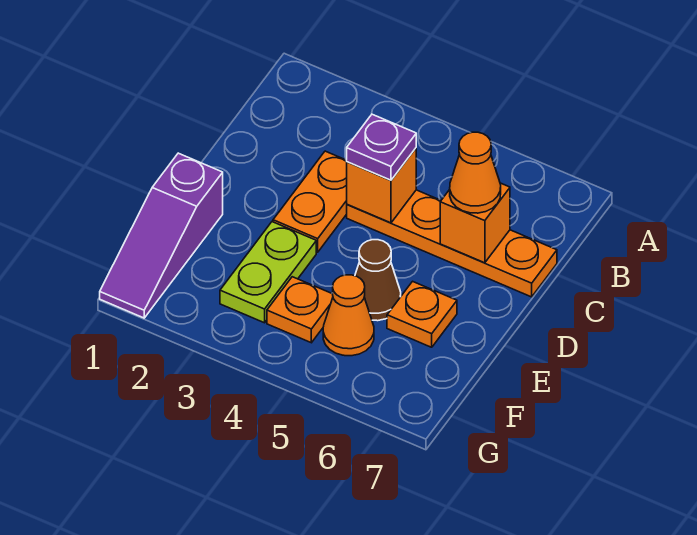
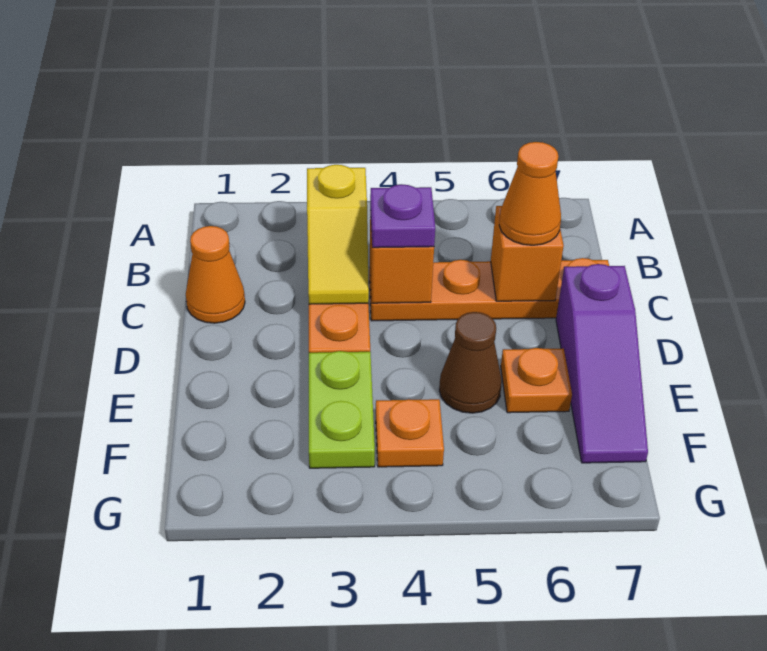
none -> yellow 1x2 slope [307,165,369,304]
purple 1x3 slope [100,153,223,318] -> purple 1x3 slope moved to [556,264,648,463]
orange 1x1 cone [323,275,374,356] -> orange 1x1 cone moved to [186,226,245,323]

